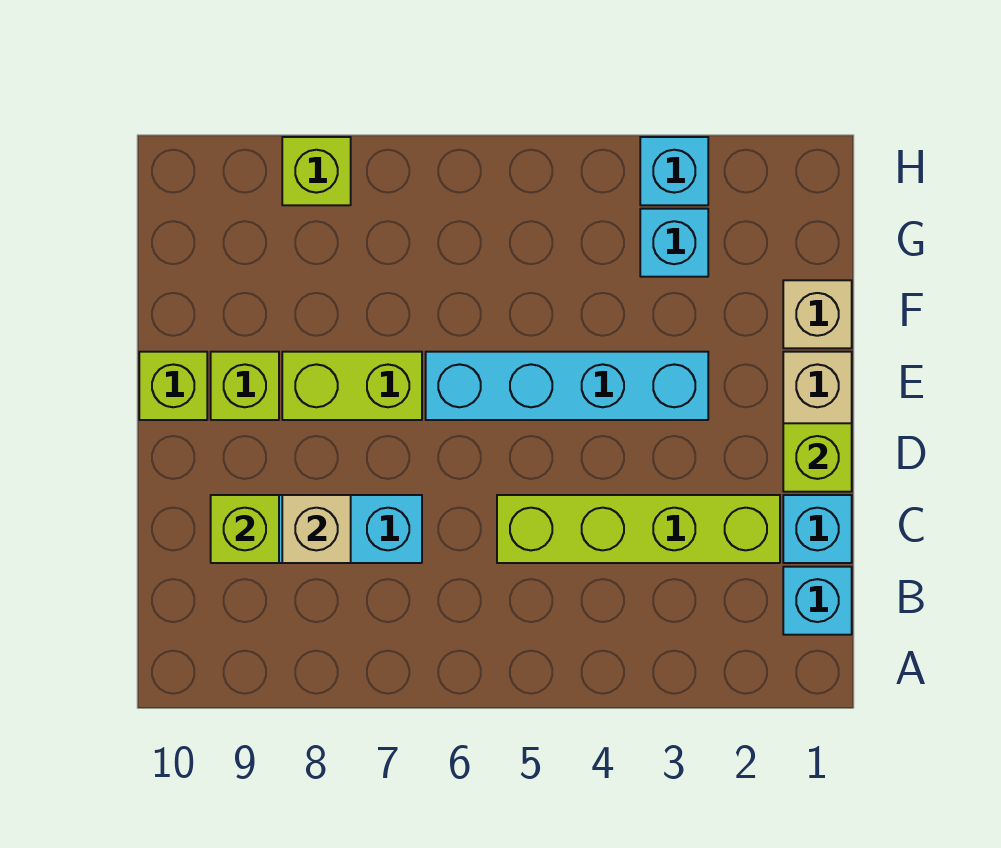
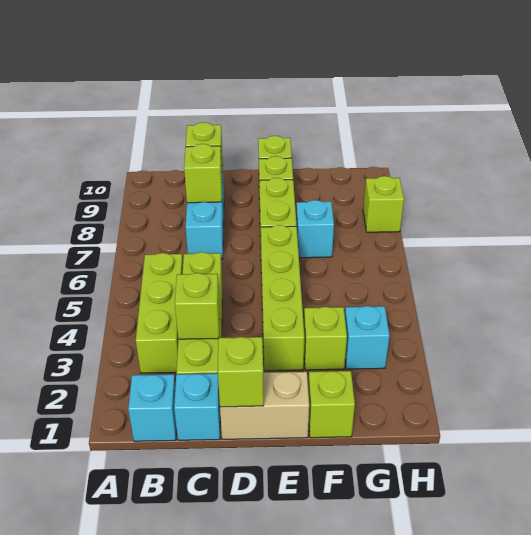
none -> lime 1x3 brick [136,253,183,373]
none -> lime 1x1 brick [175,273,220,339]
tan 1x1 brick [282,495,351,563] -> lime 1x1 brick [184,144,222,203]
cyan 1x4 brick [426,352,708,420] -> lime 1x4 brick [261,225,304,371]
tan 1x1 brick [783,280,852,348] -> lime 1x1 brick [308,371,355,438]
none -> lime 1x1 brick [304,307,347,370]
cyan 1x1 brick [640,137,708,205] -> cyan 1x1 brick moved to [296,200,334,258]

